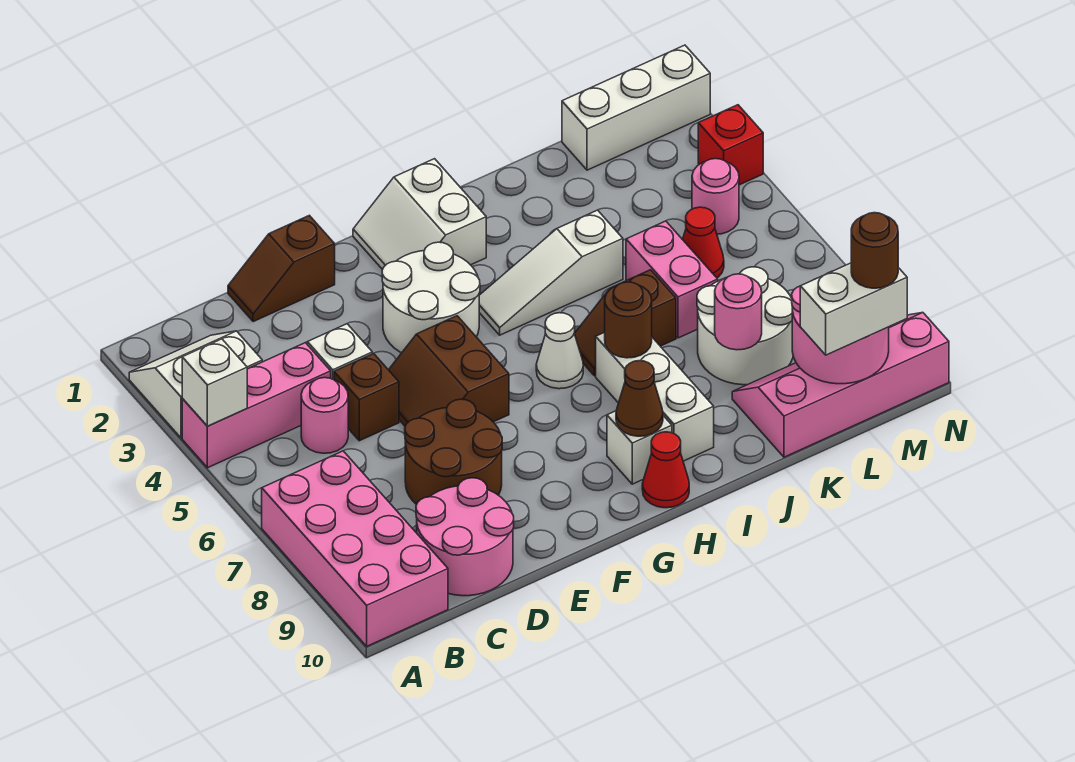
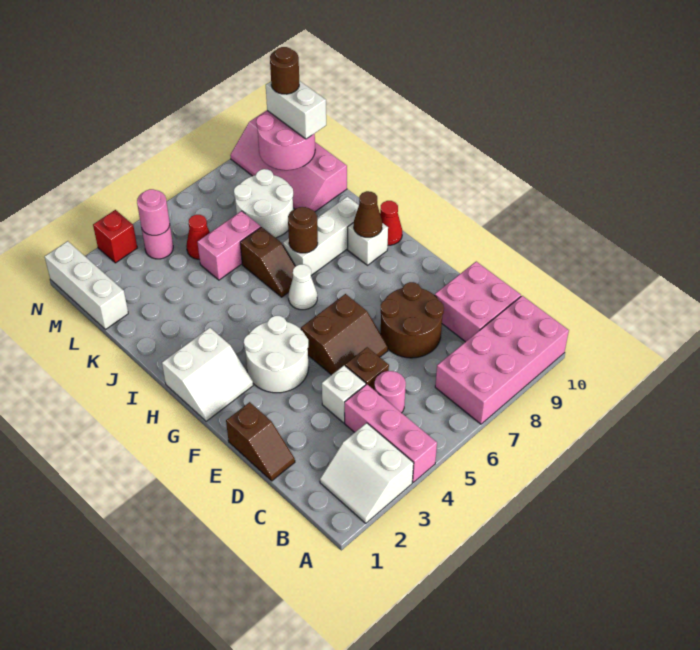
white 1x1 brick [182,339,247,426] -> none
pink 2x2 round brick [416,478,514,596] -> pink 2x2 brick [435,262,521,342]
white 1x3 slope [479,210,623,335] -> none
pink 1x1 round brick [715,274,762,350] -> pink 1x1 round brick moved to [137,189,170,235]

